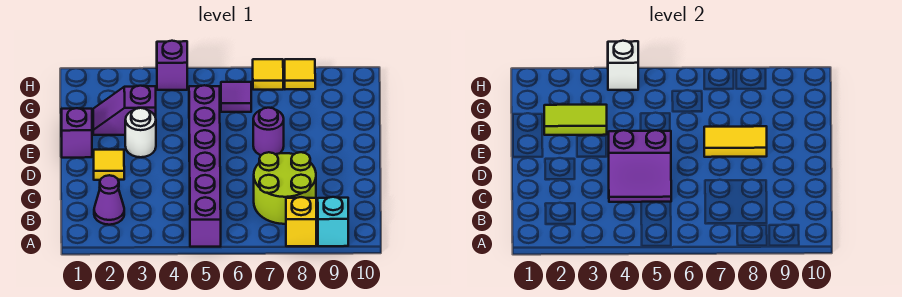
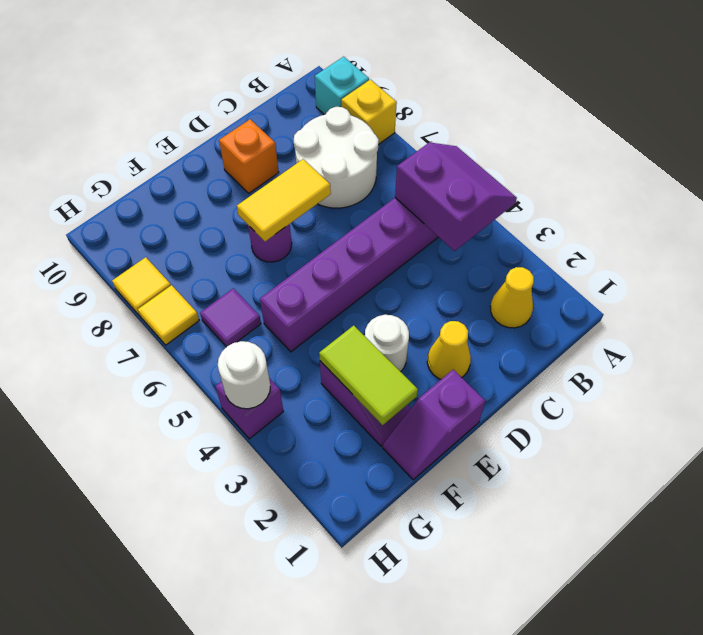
purple 1x1 cone [94,175,124,225] -> yellow 1x1 cone [490,267,534,328]
lime 2x2 round brick [254,152,316,224] -> white 2x2 round brick [294,107,379,208]
purple 2x2 slope [609,130,671,202] -> purple 2x2 slope moved to [395,142,517,251]
yellow 1x1 tile [94,150,124,180] -> yellow 1x1 cone [427,321,471,379]
none -> orange 1x1 brick [219,119,279,193]
yellow 1x2 tile [704,126,767,157] -> yellow 1x2 tile turned to [237,159,331,241]
white 1x1 brick [608,41,638,90] -> white 1x1 round brick [218,341,270,409]

